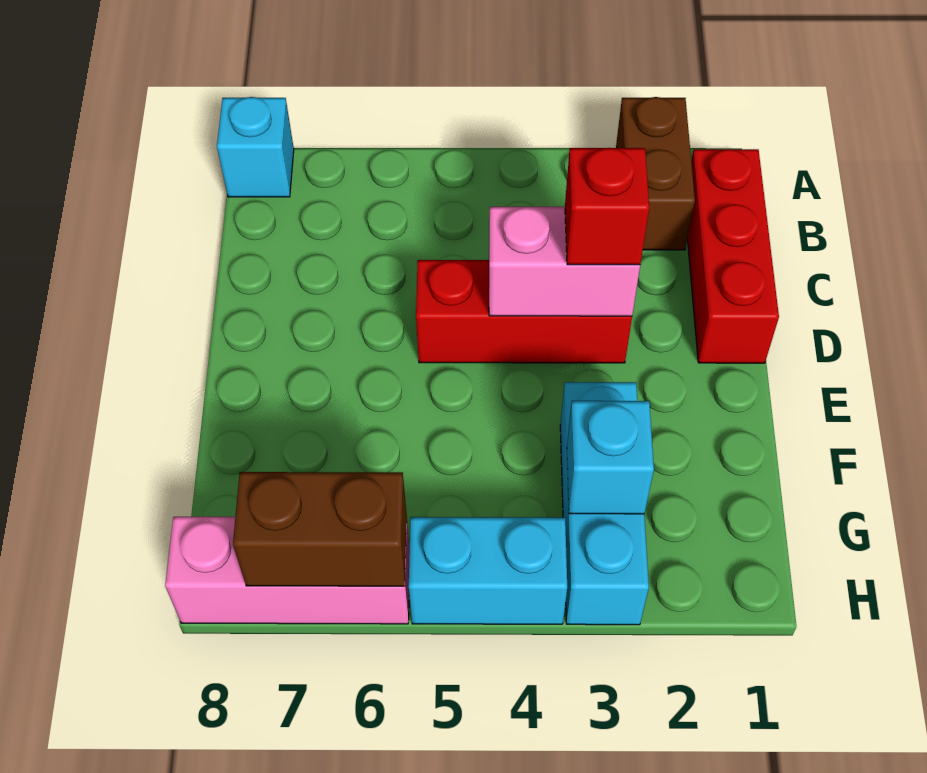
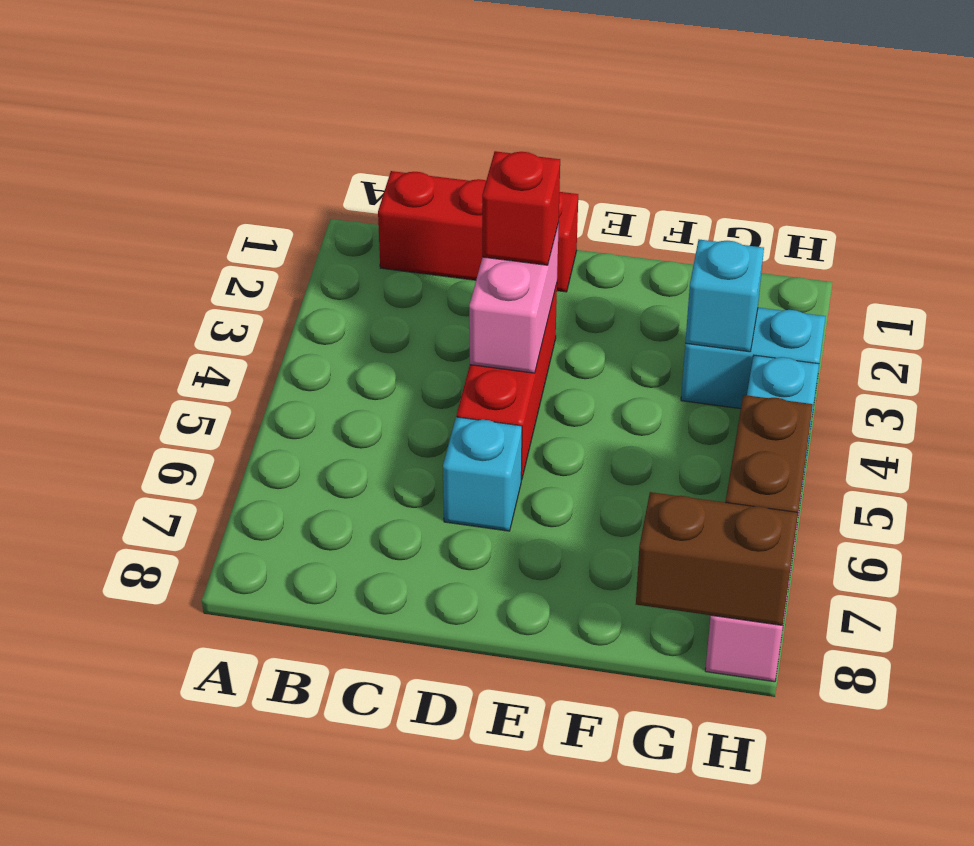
brown 1x2 brick [616,97,695,250] -> brown 1x2 brick moved to [636,492,798,626]
cyan 1x1 brick [217,97,294,197] -> cyan 1x1 brick moved to [443,417,522,531]
cyan 1x3 brick [560,382,649,625] -> cyan 1x2 brick [681,308,826,409]

